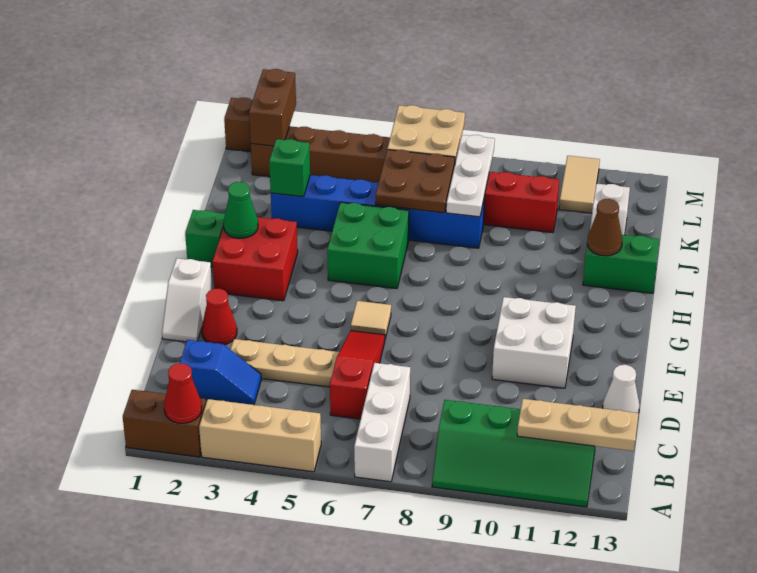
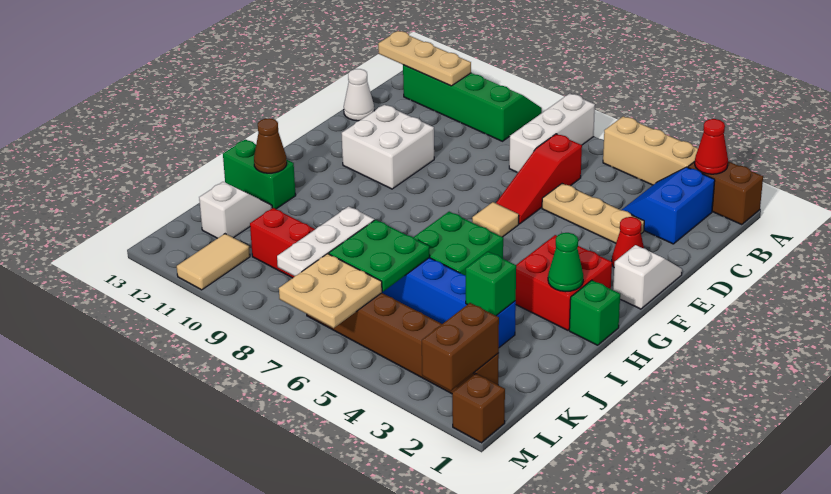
blue 1x2 slope [180,340,261,405] -> blue 2x2 slope [622,167,715,244]
brown 2x2 plate [376,150,455,213] -> green 2x2 plate [329,220,430,291]

